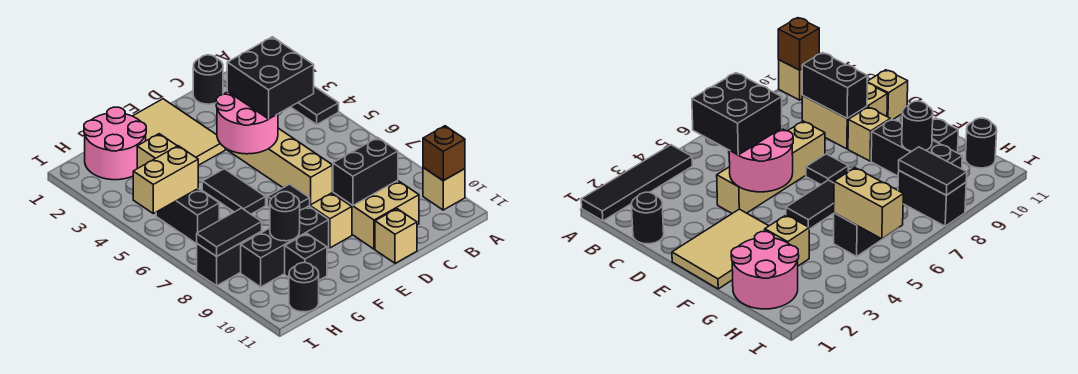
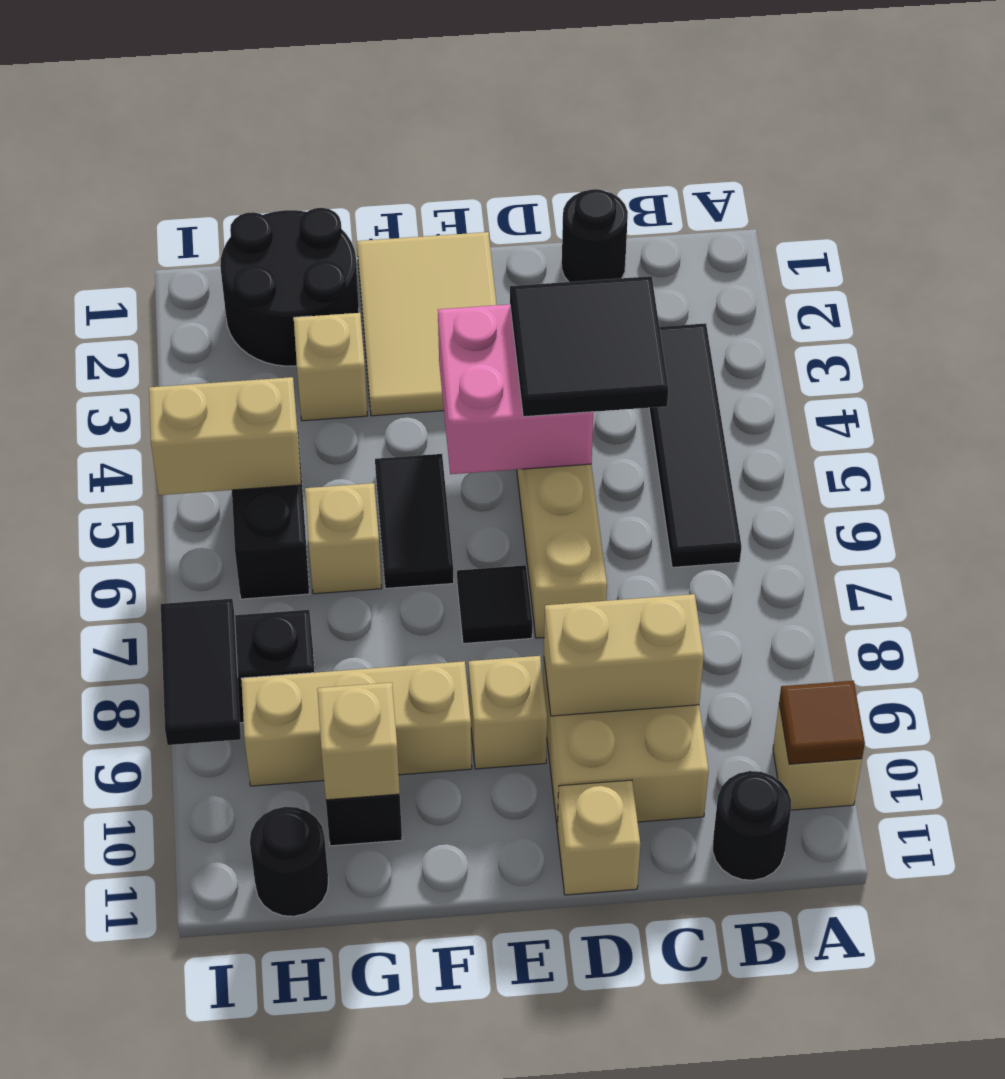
black 1x4 tile [291,87,339,124] -> black 1x4 tile moved to [649,323,741,567]
brown 1x1 brick [423,126,465,181] -> brown 1x1 tile [779,681,865,764]
black 2x2 brick [227,37,314,119] -> black 2x2 tile [510,276,668,417]
black 1x2 brick [333,138,398,205] -> tan 1x2 brick [544,594,704,716]
pink 2x2 round brick [216,92,278,154] -> pink 2x2 brick [438,304,593,474]
black 1x3 brick [241,206,329,287] -> tan 1x3 brick [241,661,472,786]
pink 2x2 round brick [84,107,146,180] -> black 2x2 round brick [220,208,359,366]
none -> tan 1x1 brick [305,483,382,594]
black 1x1 round brick [270,192,300,241] -> black 1x1 round brick moved to [713,771,791,880]
none -> tan 1x1 brick [317,682,400,800]
black 1x2 tile [197,208,262,256] -> black 1x2 tile turned to [161,599,241,745]

